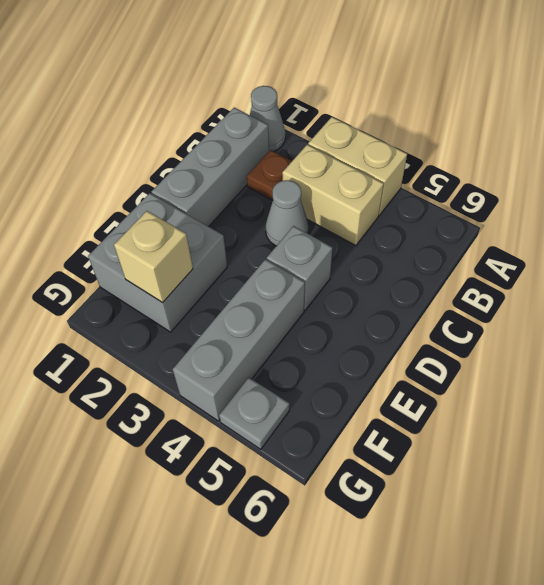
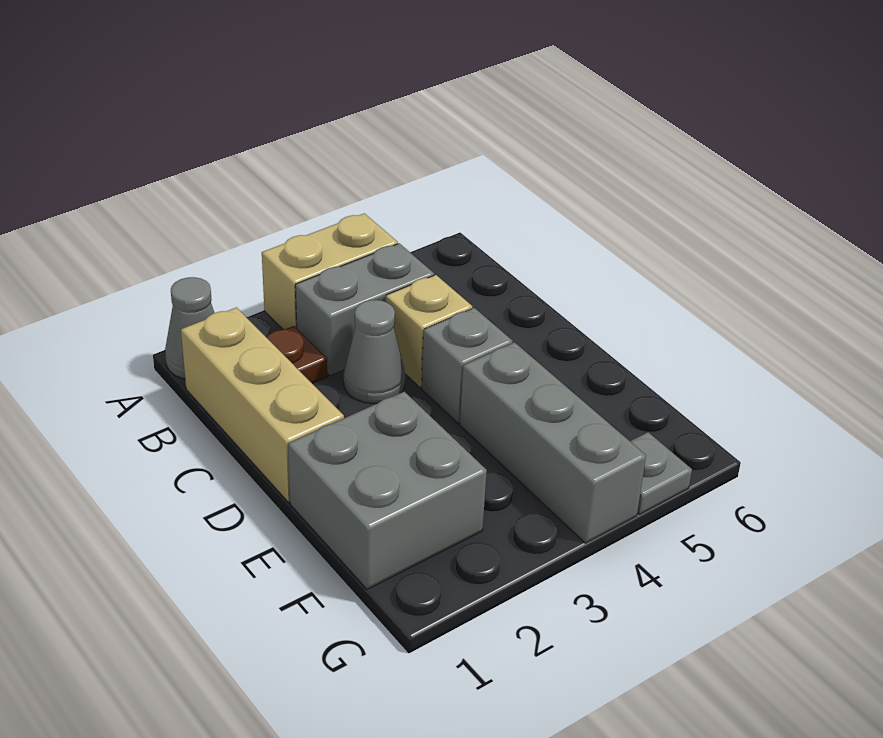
grey 1x3 brick [152,108,269,227] -> tan 1x3 brick [181,307,344,503]
tan 1x2 brick [282,145,384,246] -> grey 1x2 brick [295,243,434,376]
tan 1x1 brick [114,211,193,303] -> tan 1x1 brick moved to [386,275,472,387]

